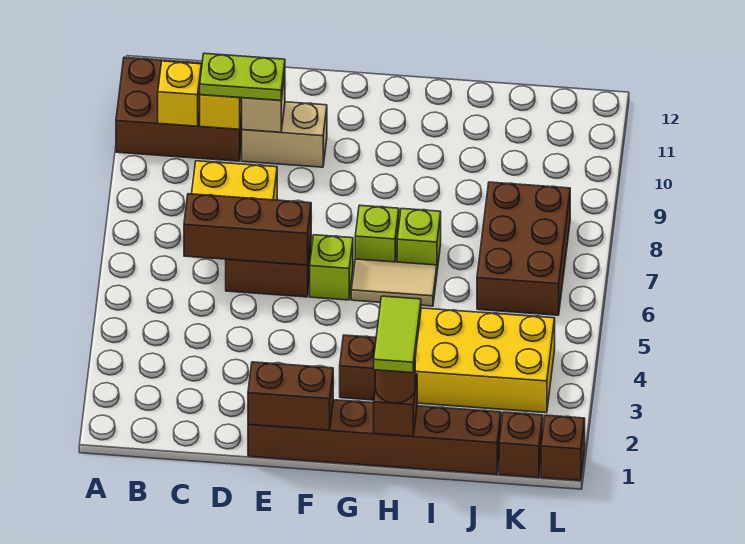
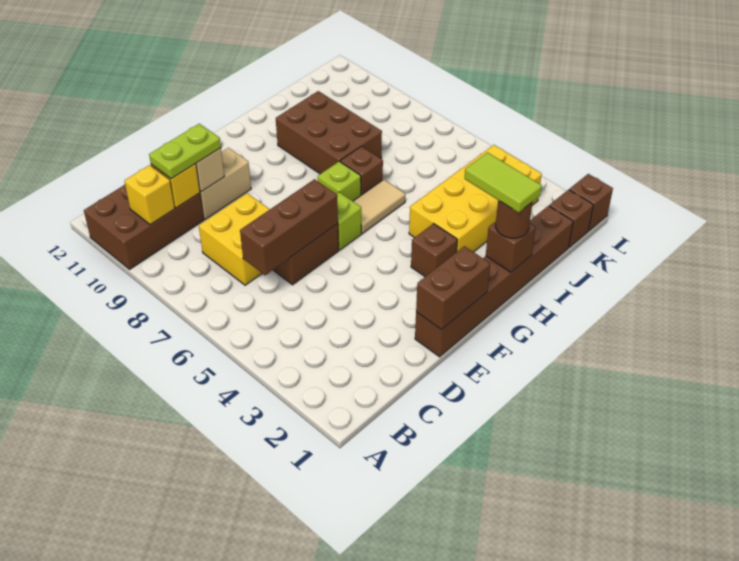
lime 1x1 brick [397,208,441,270] -> brown 1x1 brick [340,146,383,195]
brown 2x3 brick [477,182,570,315] -> brown 2x3 brick moved to [276,91,382,174]

